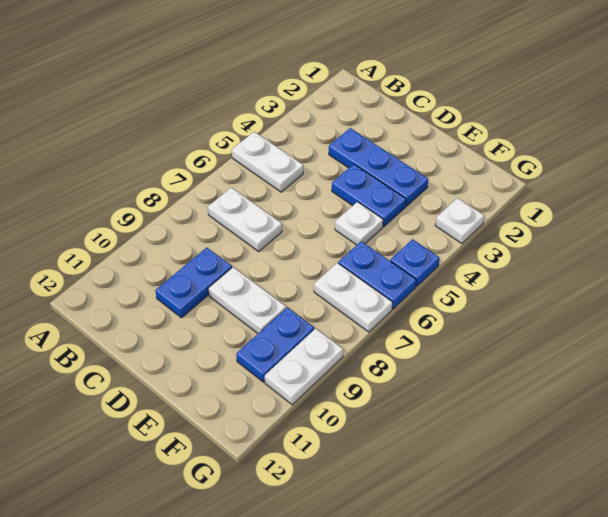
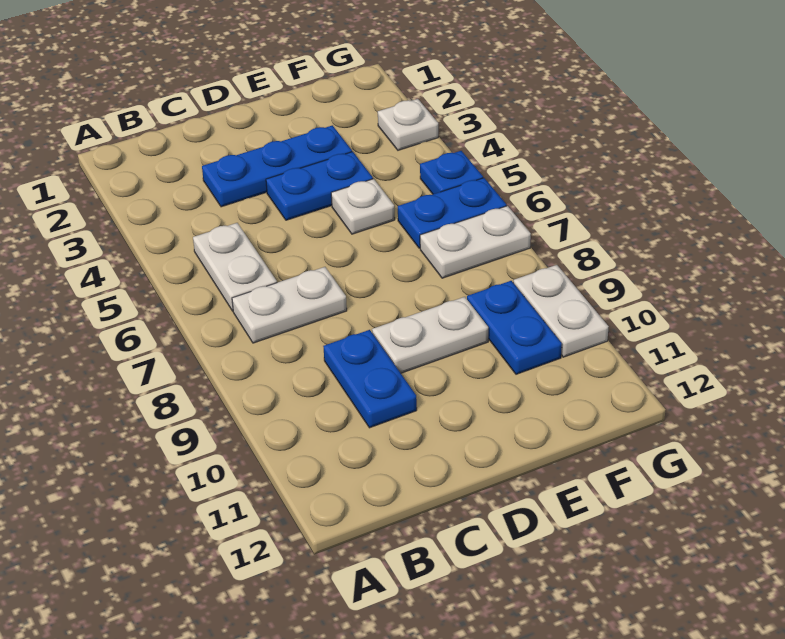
white 1x2 plate [232,132,303,192] -> white 1x2 plate turned to [193,223,277,311]

